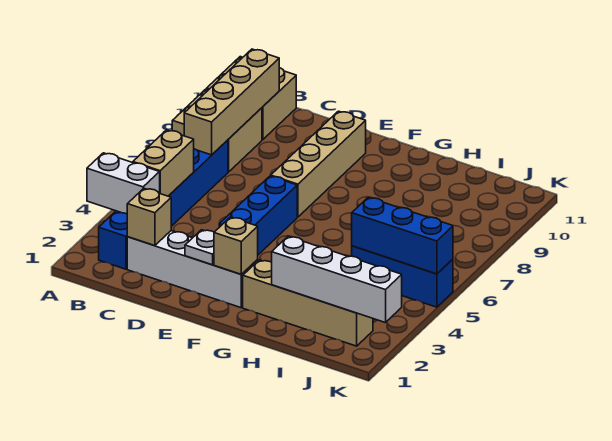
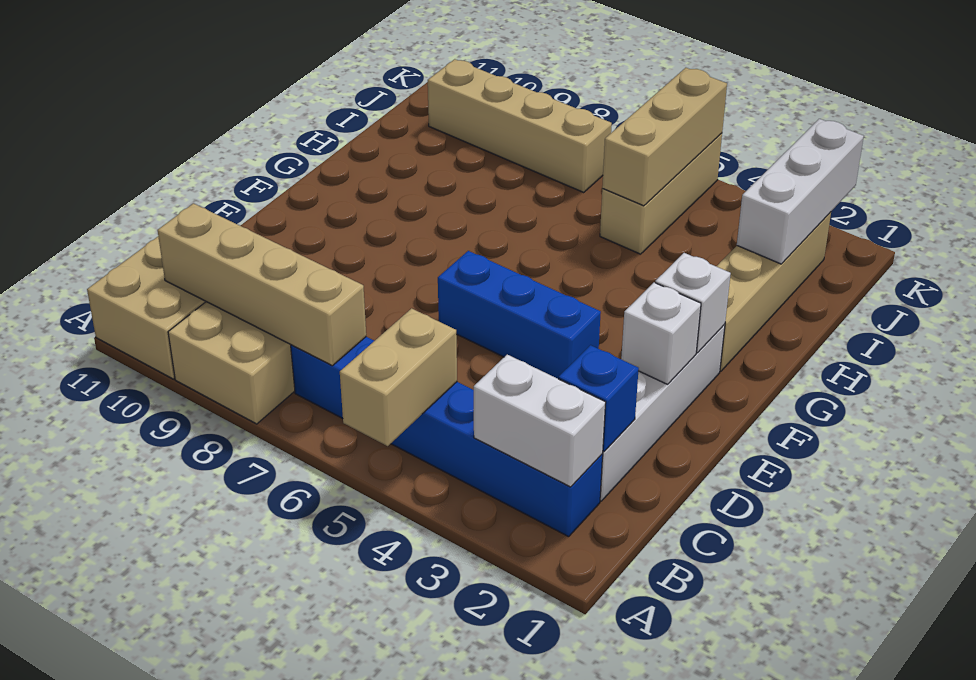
white 1x2 brick [87,153,160,214] -> white 1x2 brick turned to [474,355,606,487]
tan 1x2 brick [133,130,194,196] -> tan 1x2 brick turned to [340,308,457,446]
tan 1x1 brick [127,188,171,246] -> blue 1x1 brick [559,345,639,451]
white 1x1 plate [185,230,214,265] -> white 1x1 brick [621,283,701,384]
tan 1x4 brick [271,111,366,217] -> tan 1x4 brick moved to [428,59,612,192]
tan 1x1 brick [214,217,258,274] -> white 1x1 brick [655,253,731,353]
white 1x4 brick [272,236,402,323] -> white 1x3 brick [737,119,864,264]
blue 1x3 brick [352,246,453,307] -> tan 1x3 brick [600,133,722,254]
blue 1x3 brick [352,197,453,274] -> tan 1x3 brick [602,68,727,206]

